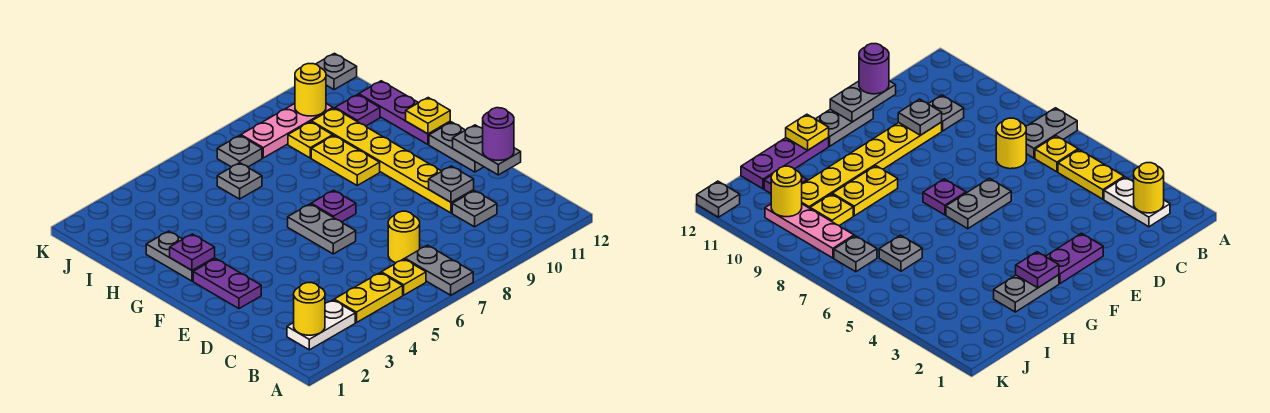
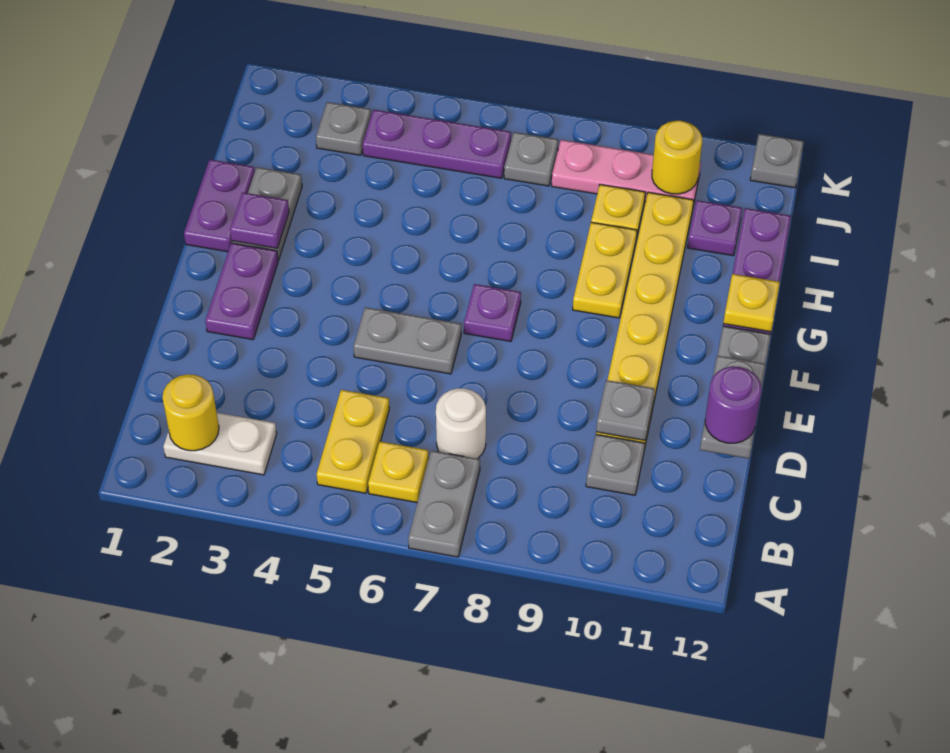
yellow 1x2 plate [334,273,403,323] -> yellow 1x2 plate turned to [317,390,389,493]
yellow 1x1 round brick [388,211,420,263] -> white 1x1 round brick [436,388,486,459]
grey 1x2 plate [288,204,356,254] -> grey 1x2 plate turned to [353,307,461,374]
none -> purple 1x2 plate [184,160,255,252]
grey 1x1 plate [217,163,262,199] -> grey 1x1 plate moved to [316,102,371,155]
none -> purple 1x3 plate [363,110,511,178]

